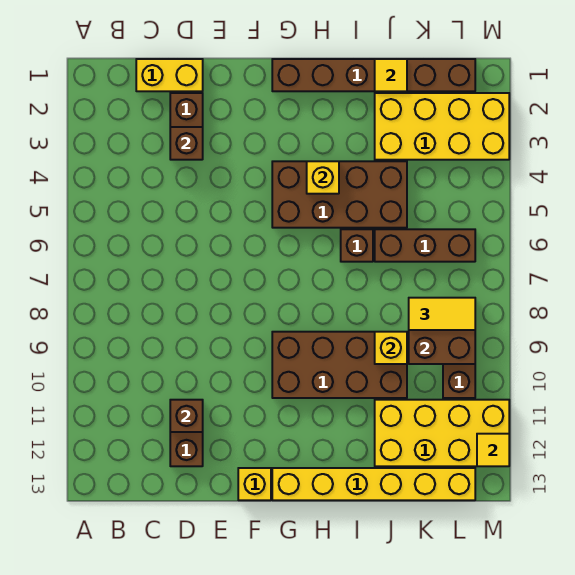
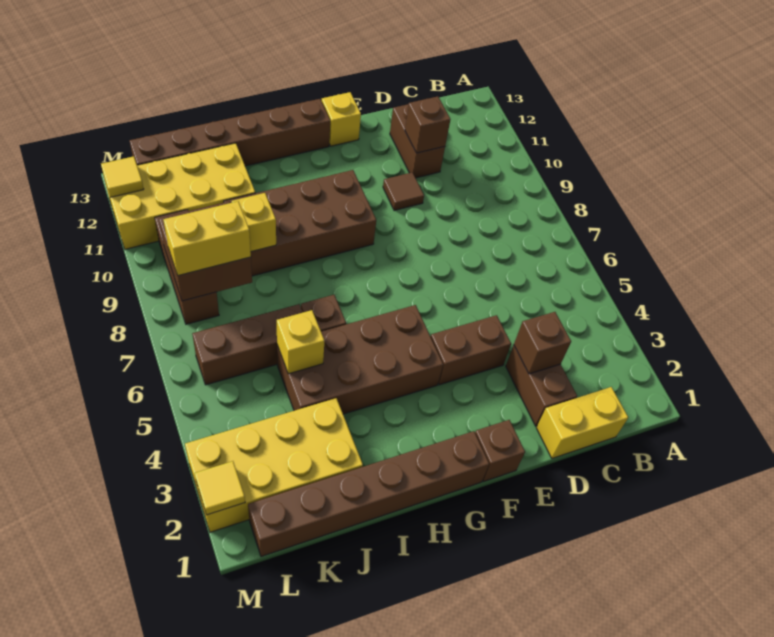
none -> brown 1x2 brick [431,315,511,385]
none -> brown 1x1 tile [383,172,424,211]
none -> brown 1x1 brick [475,420,525,481]
yellow 1x6 brick [272,468,475,500] -> brown 1x6 brick [130,99,330,166]
yellow 1x1 brick [307,161,339,194] -> yellow 1x1 brick moved to [277,310,324,374]
yellow 1x1 tile [375,59,407,91] -> yellow 1x1 tile moved to [194,461,245,515]
yellow 1x2 tile [409,298,475,330] -> yellow 1x2 brick [163,201,251,276]

